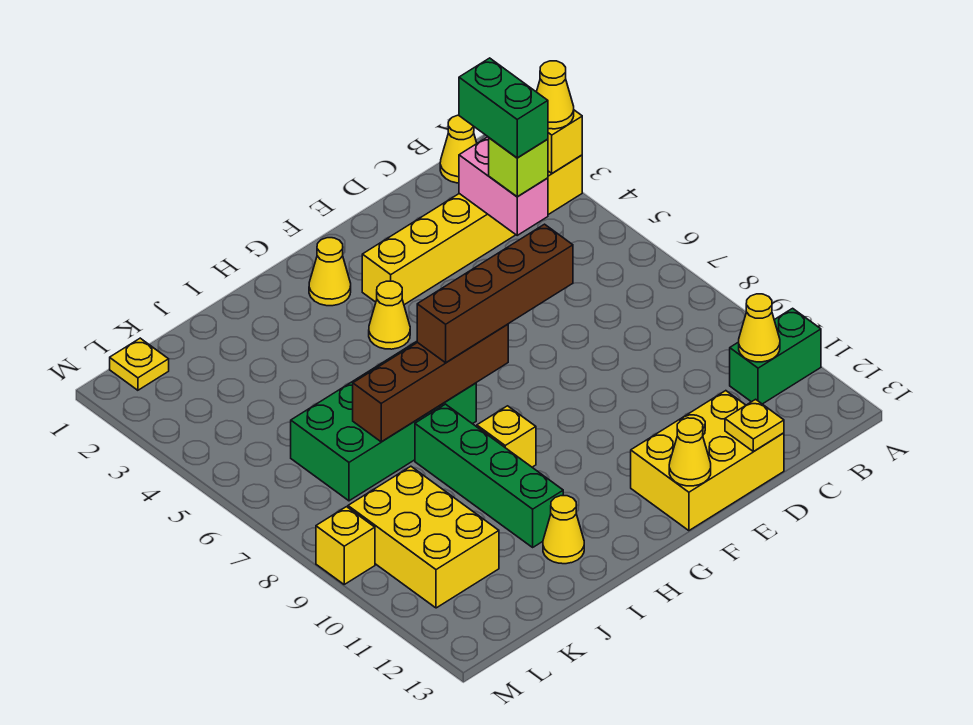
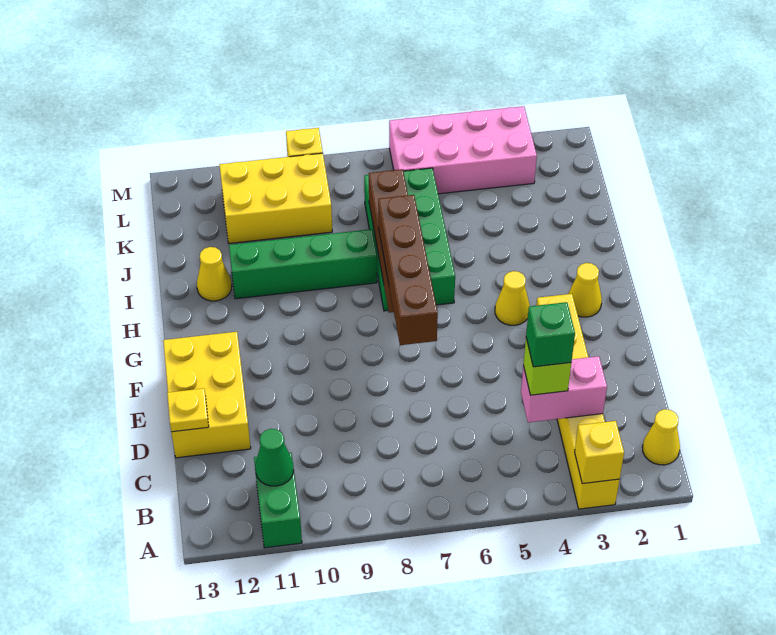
yellow 1x1 cone [537,61,574,129] -> none
yellow 1x1 cone [739,294,780,362] -> green 1x1 cone [255,429,294,486]
green 1x2 brick [459,58,548,158] -> green 1x1 brick [526,302,575,367]
yellow 1x1 cone [669,418,711,486] -> none
yellow 1x1 brick [477,406,536,467] -> none
yellow 1x1 plate [110,338,169,390] -> none
none -> pink 2x4 brick [389,106,537,194]

